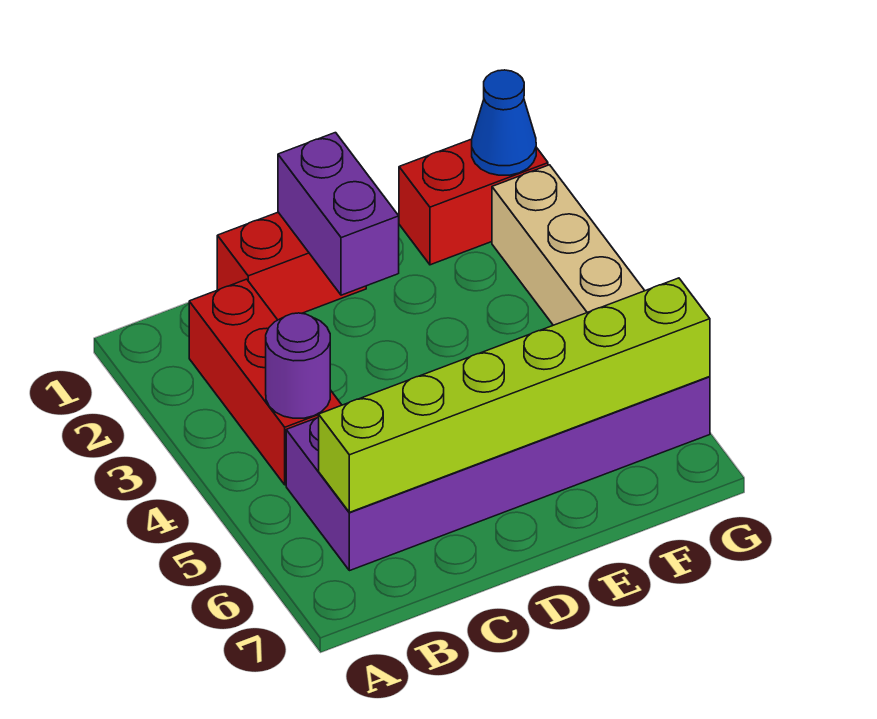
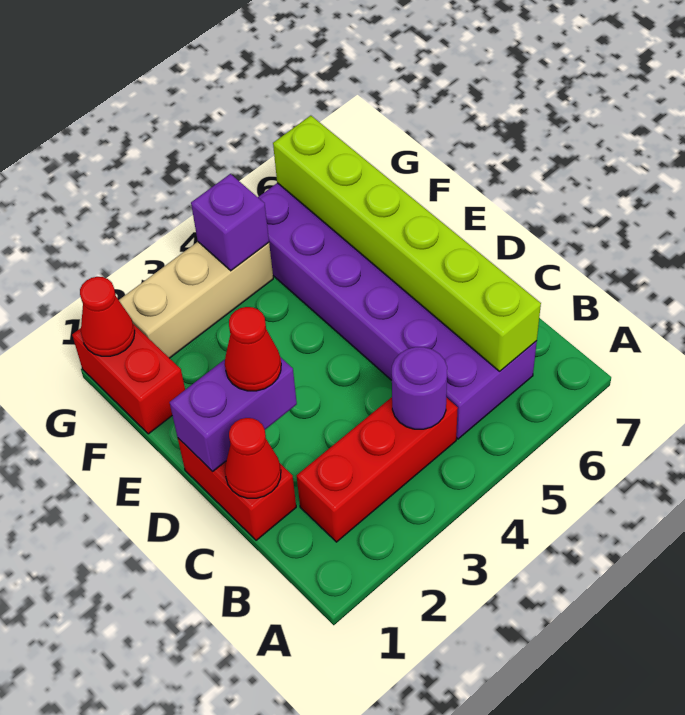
none -> red 1x1 cone [225,418,281,498]
none -> red 1x1 cone [225,307,281,391]
blue 1x1 cone [472,70,536,175] -> red 1x1 cone [80,277,135,356]
none -> purple 1x1 brick [191,174,269,271]

